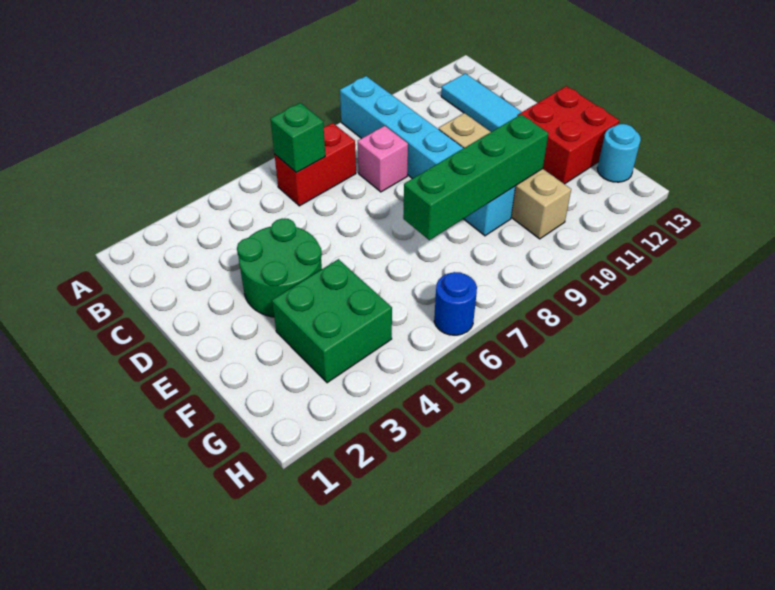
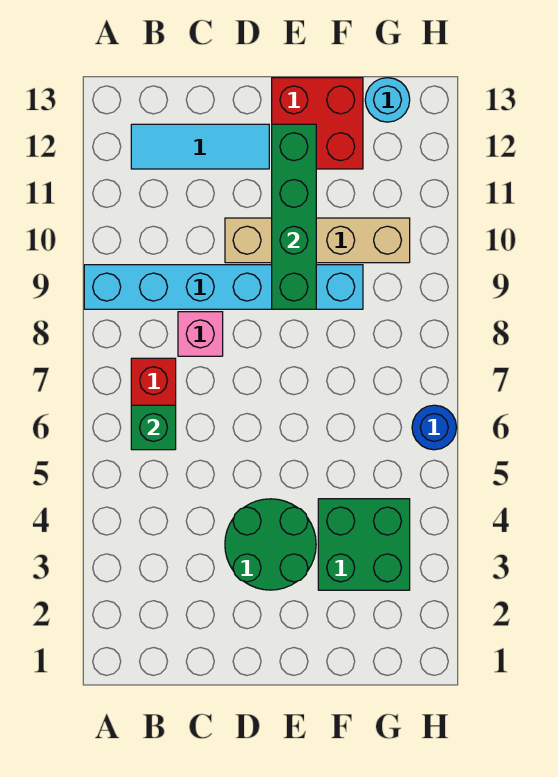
green 1x4 brick [403,114,549,240] -> green 1x4 brick moved to [272,124,316,309]

